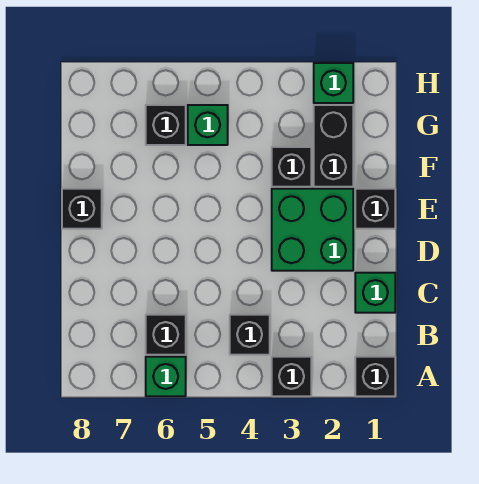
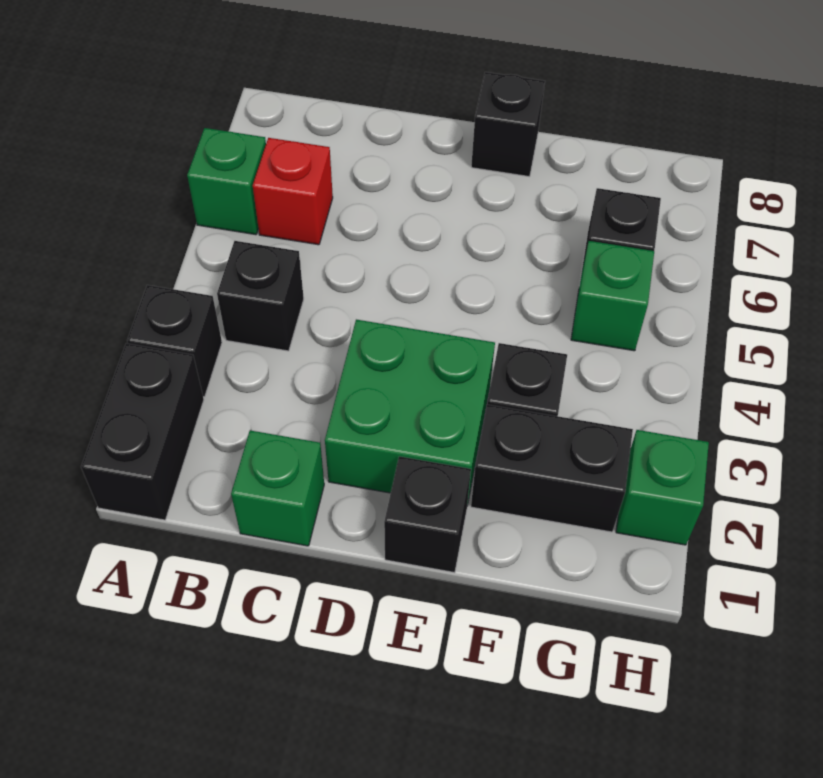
black 1x1 brick [355,357,395,396] -> black 1x2 brick [81,343,204,520]
black 1x1 brick [146,315,186,355] -> red 1x1 brick [253,138,333,245]

